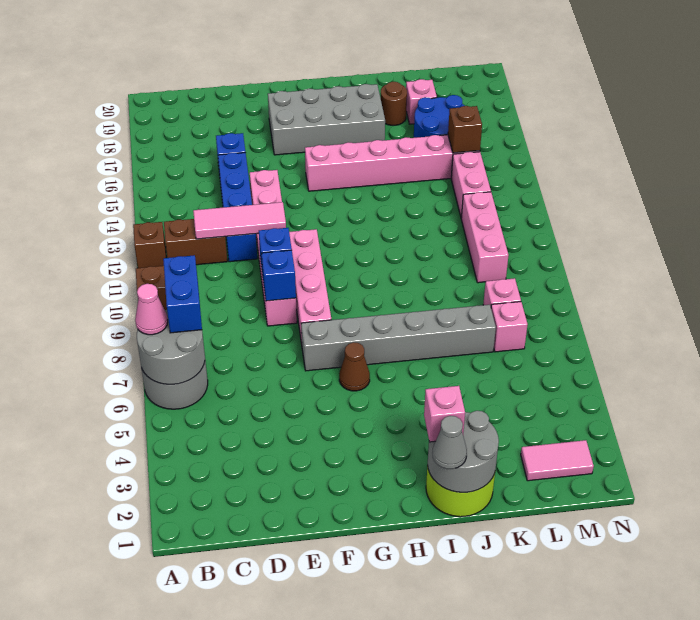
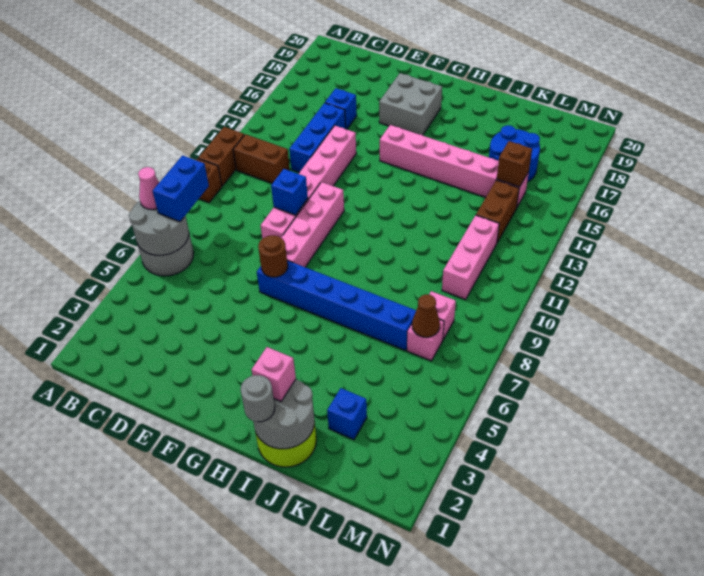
brown 1x1 brick [133,222,166,268] -> brown 1x2 brick [198,127,244,186]
pink 1x3 tile [193,202,286,239] -> none
blue 1x4 brick [218,153,257,262] -> blue 1x3 brick [289,103,346,173]
blue 1x1 brick [261,250,296,301] -> blue 1x1 brick moved to [327,388,367,440]
grey 1x6 brick [301,305,496,371] -> blue 1x6 brick [257,260,416,350]
grey 2x4 brick [268,84,385,155] -> grey 2x2 brick [379,73,442,135]
brown 1x1 cone [339,342,370,391] -> brown 1x1 cone moved to [412,294,440,337]
grey 1x1 cone [433,416,467,469] -> grey 1x1 round brick [241,375,275,422]
brown 1x1 round brick [381,82,407,125] -> brown 1x1 round brick moved to [258,235,288,277]
pink 1x1 brick [406,79,437,124] -> none
pink 1x2 tile [521,440,594,481] -> none
pink 1x2 brick [451,152,491,218] -> brown 1x2 brick [476,180,519,242]

